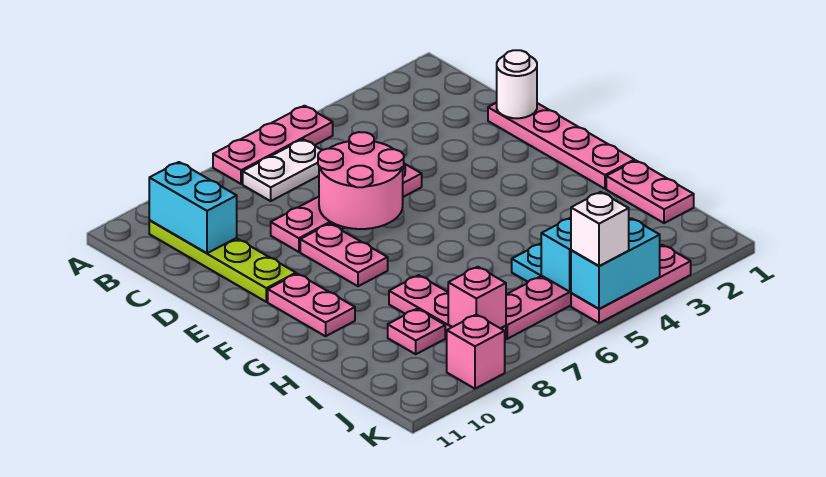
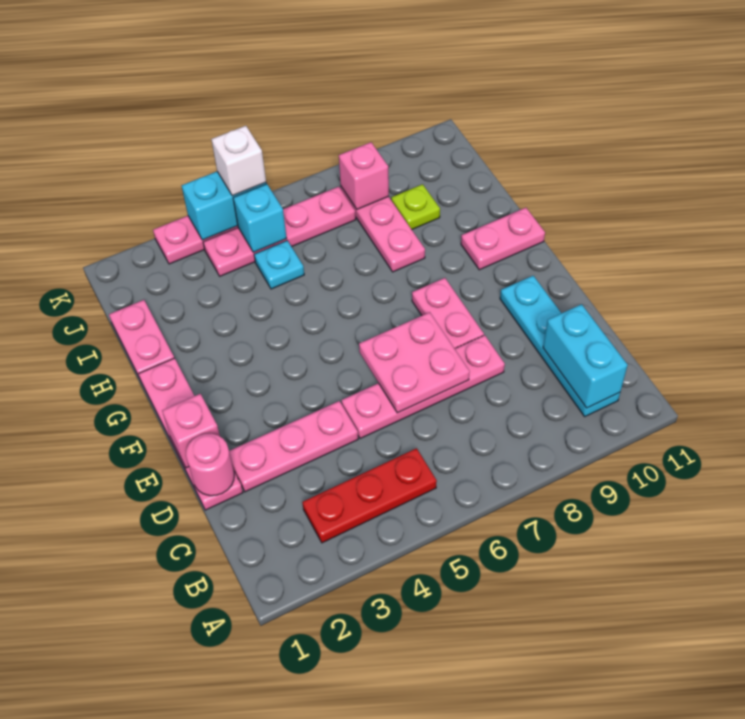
pink 1x3 plate [213,106,333,184] -> pink 1x3 plate moved to [229,401,358,492]
none -> red 1x3 plate [302,448,437,543]
white 1x2 plate [243,139,322,201] -> none
lime 1x4 plate [149,221,296,302] -> cyan 1x4 plate [500,276,620,416]
white 1x1 round brick [497,50,537,118] -> pink 1x1 round brick [186,434,234,496]
pink 2x2 round brick [318,132,404,229] -> pink 2x2 plate [359,312,470,413]
pink 1x2 plate [268,274,355,336] -> pink 1x2 plate turned to [461,208,545,270]
pink 1x1 plate [388,309,445,354] -> lime 1x1 plate [391,184,440,229]
pink 1x1 brick [447,315,505,389] -> pink 1x1 brick moved to [162,394,220,468]

